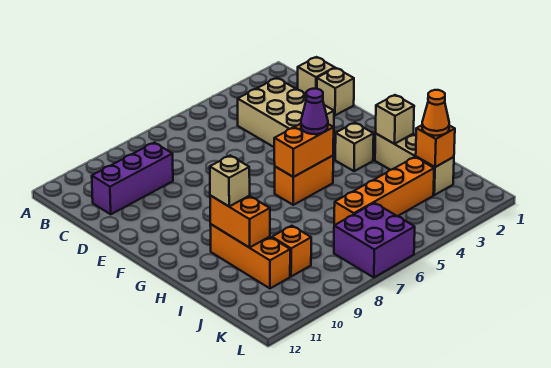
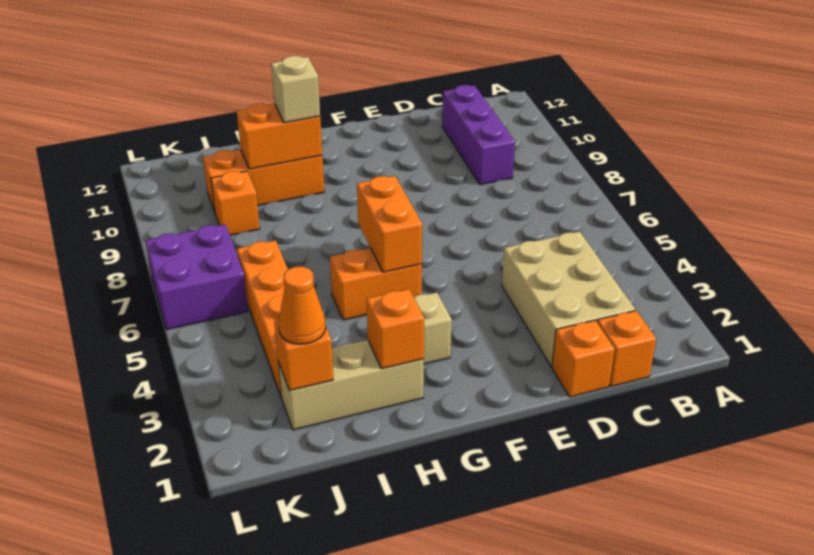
tan 1x1 brick [298,57,335,94] -> orange 1x1 brick [597,311,656,387]
tan 2x3 brick [238,78,334,147] -> tan 2x3 brick turned to [502,231,635,367]
tan 1x1 brick [317,68,354,115] -> orange 1x1 brick [552,320,615,397]
orange 1x2 brick [275,156,333,205] -> orange 1x2 brick turned to [330,248,422,320]
purple 1x1 cone [301,89,328,134] -> none
tan 1x1 brick [376,95,414,144] -> orange 1x1 brick [367,289,424,369]

